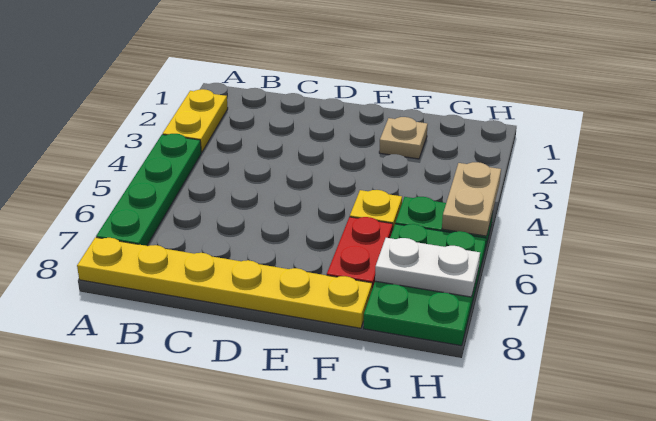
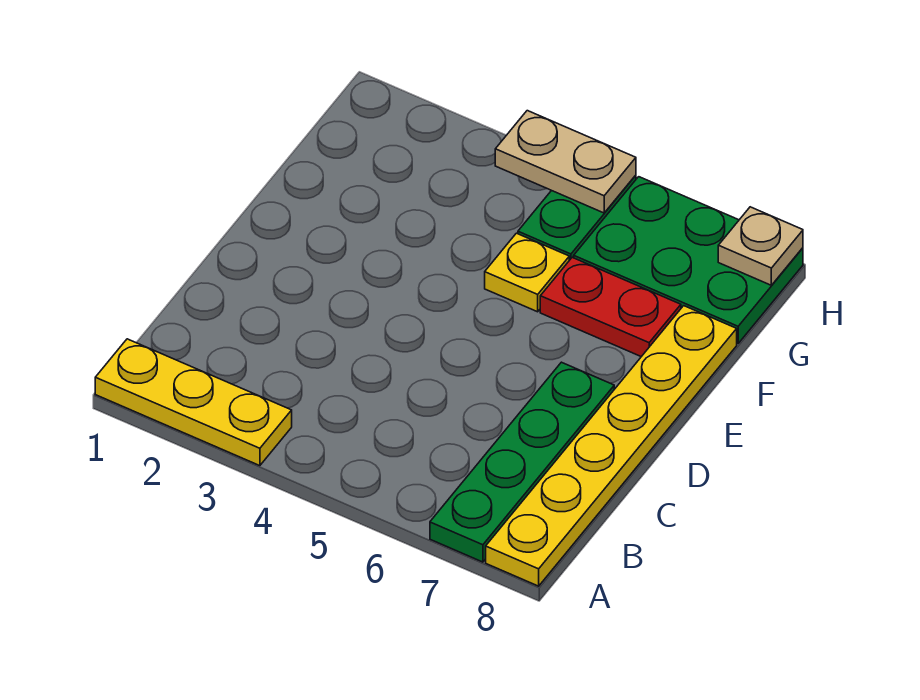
yellow 1x2 plate [163,89,228,153] -> yellow 1x3 plate [95,339,292,466]
green 1x4 plate [96,134,201,246] -> green 1x4 plate turned to [430,362,614,562]
tan 1x1 plate [379,117,428,159] -> tan 1x1 plate moved to [718,207,803,285]
white 1x2 plate [375,238,480,297] -> none

